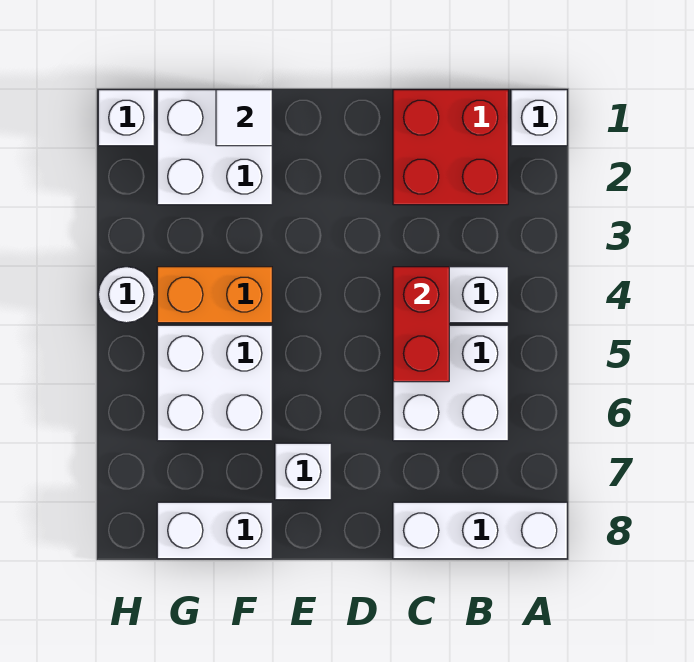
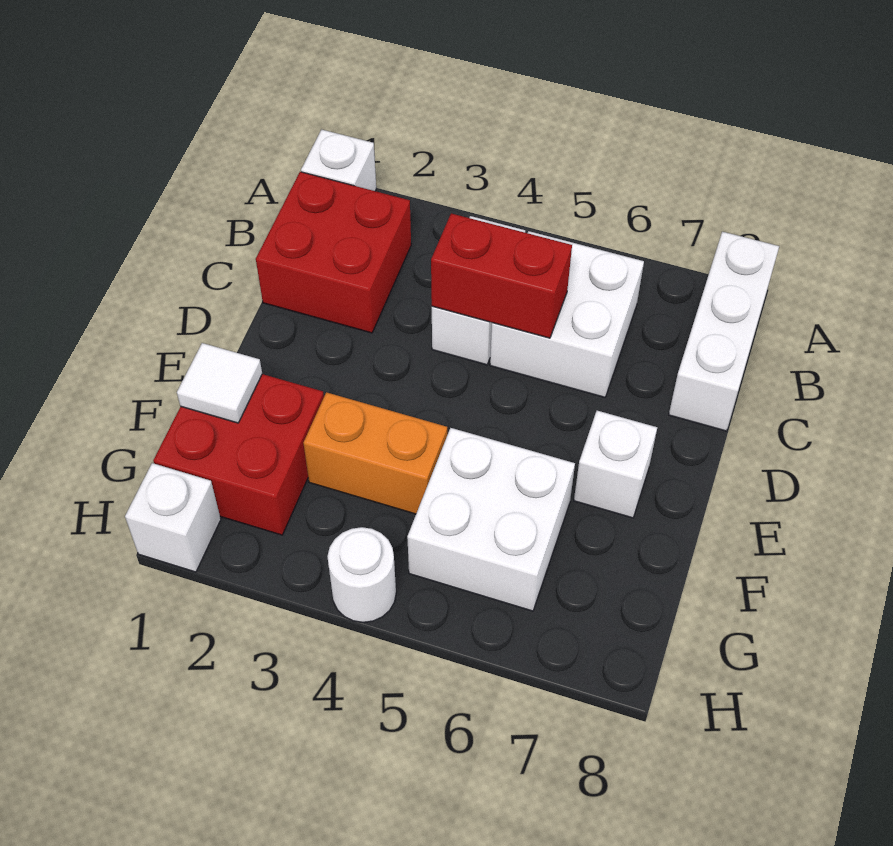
white 2x2 brick [157,90,272,205] -> red 2x2 brick [153,374,324,535]
orange 1x2 brick [157,267,272,323] -> orange 1x2 brick turned to [304,392,447,514]
white 1x2 brick [157,502,272,559] -> none

